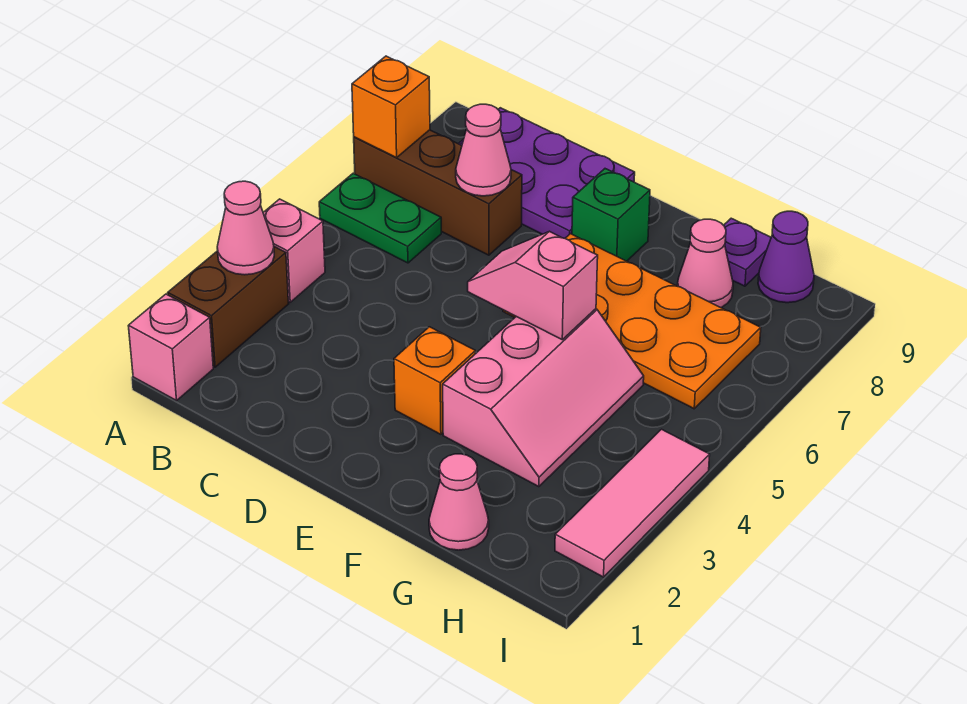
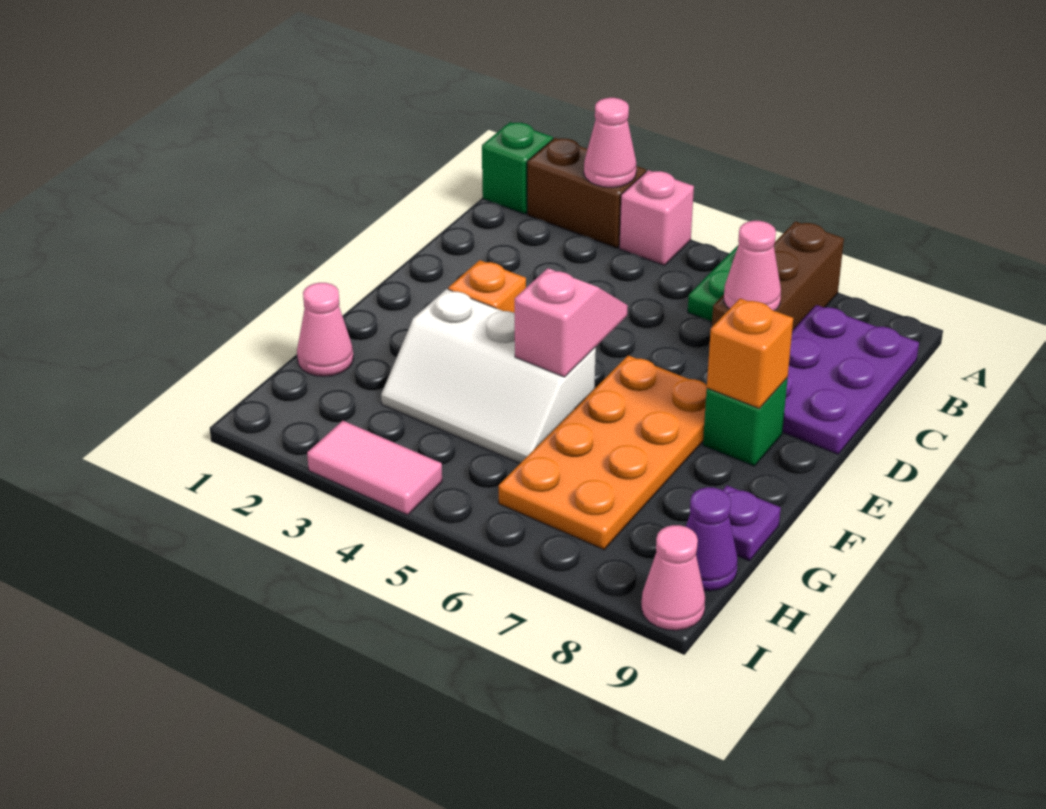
pink 1x1 brick [128,294,213,401] -> green 1x1 brick [482,122,553,214]
orange 1x1 brick [352,56,430,158] -> orange 1x1 brick moved to [707,298,793,408]
pink 2x3 slope [443,309,644,487] -> white 2x3 slope [381,289,596,463]
pink 1x1 cone [677,219,733,308] -> pink 1x1 cone moved to [641,525,705,630]
pink 1x3 tile [555,429,710,577] -> pink 1x2 tile [307,421,442,515]

